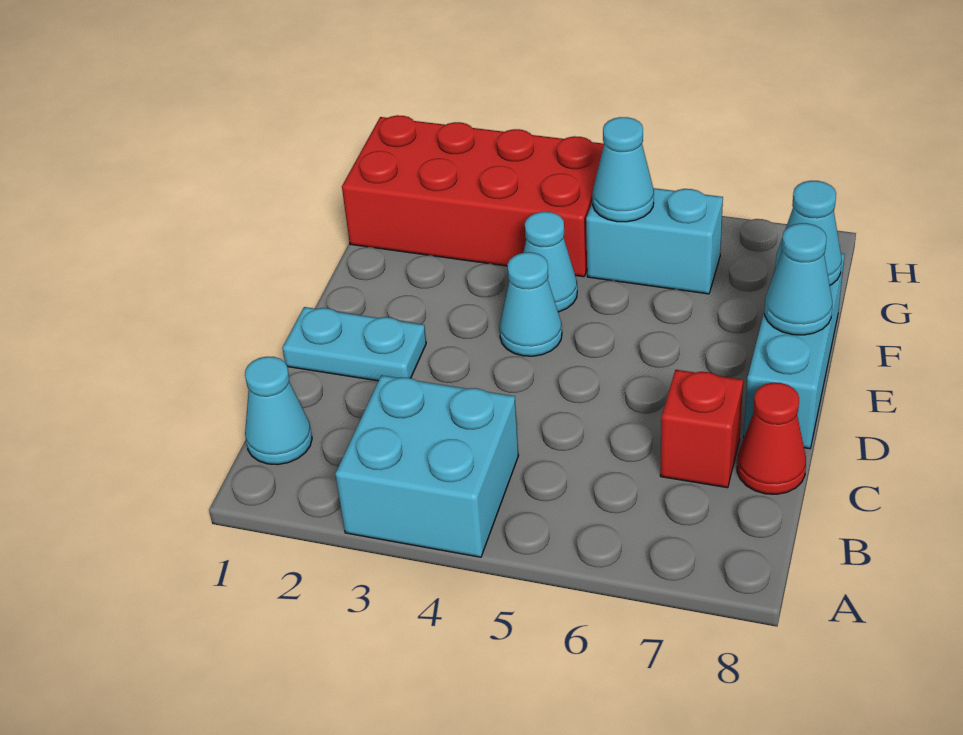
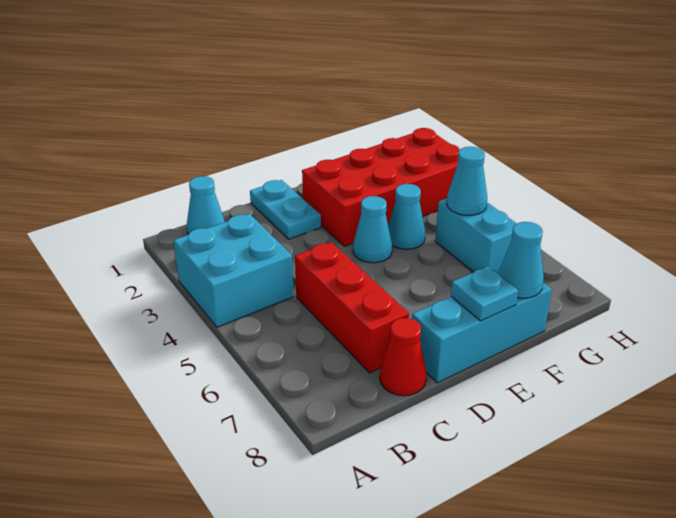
red 1x1 brick [660,370,743,488] -> red 1x3 brick [295,242,409,373]
cyan 1x1 cone [765,223,832,335] -> cyan 1x1 plate [451,267,518,321]
red 2x4 brick [342,115,604,277] -> red 2x4 brick turned to [302,128,460,246]

